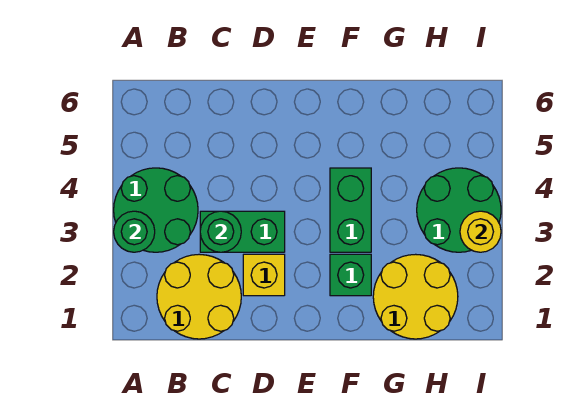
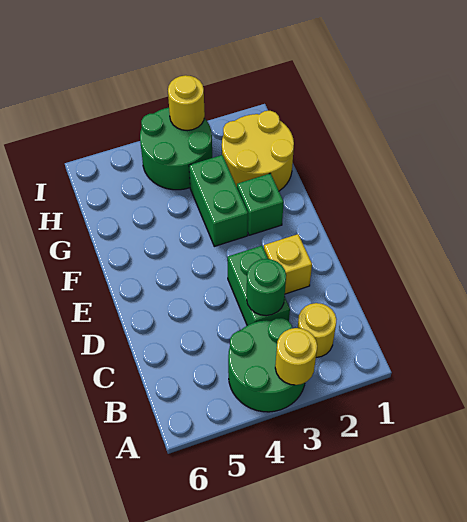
green 1x1 round brick [114,211,155,252] -> yellow 1x1 round brick [275,328,317,385]
yellow 2x2 round brick [157,254,241,339] -> yellow 1x1 round brick [298,303,336,357]
green 1x2 brick [330,168,371,252] -> green 1x2 brick turned to [189,155,248,246]

